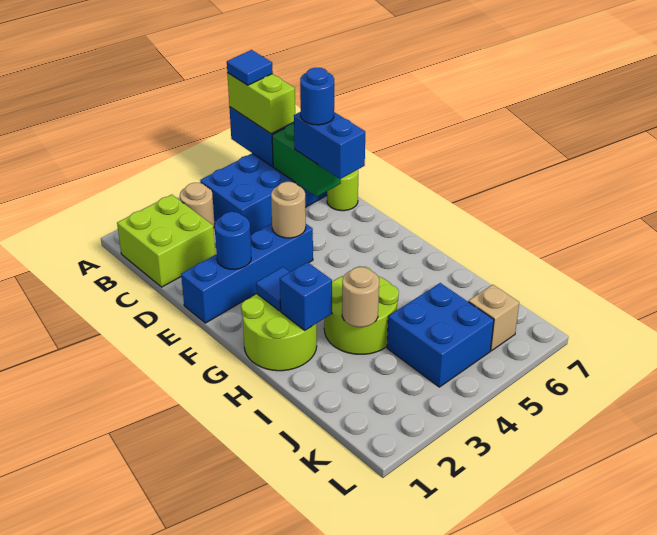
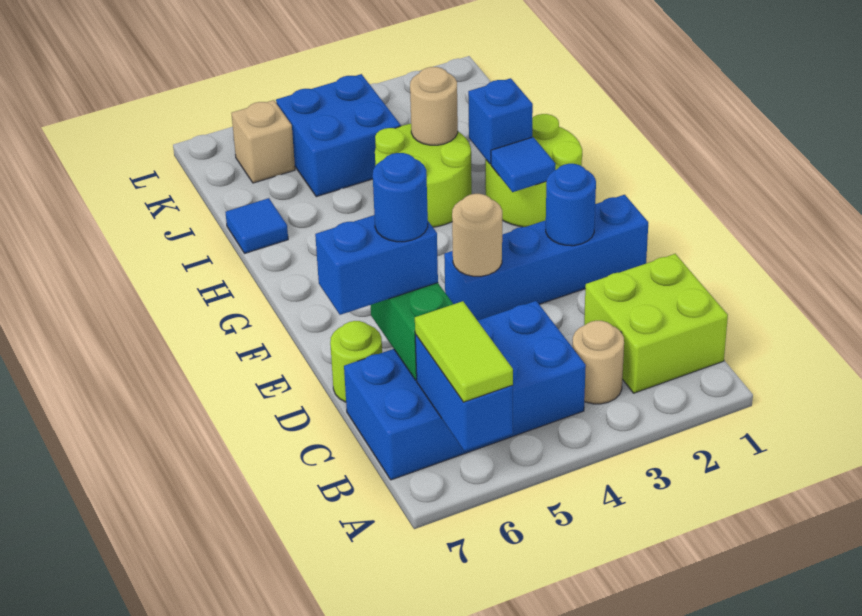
lime 1x2 brick [227,73,295,134] -> lime 1x2 tile [415,301,513,402]
blue 1x1 tile [227,50,273,85] -> blue 1x1 tile moved to [225,198,288,253]
blue 1x2 brick [294,112,365,179] -> blue 1x2 brick turned to [315,215,438,315]

